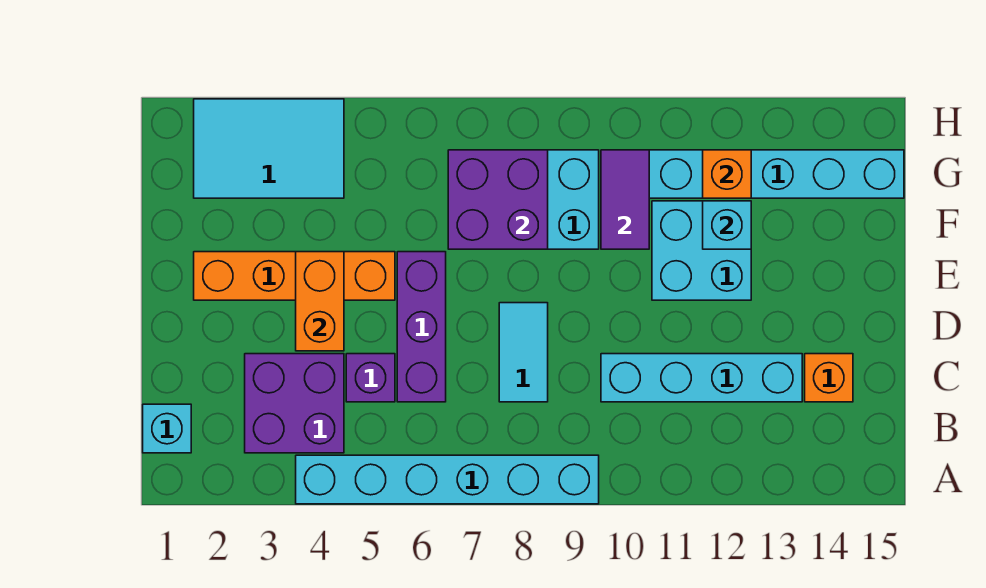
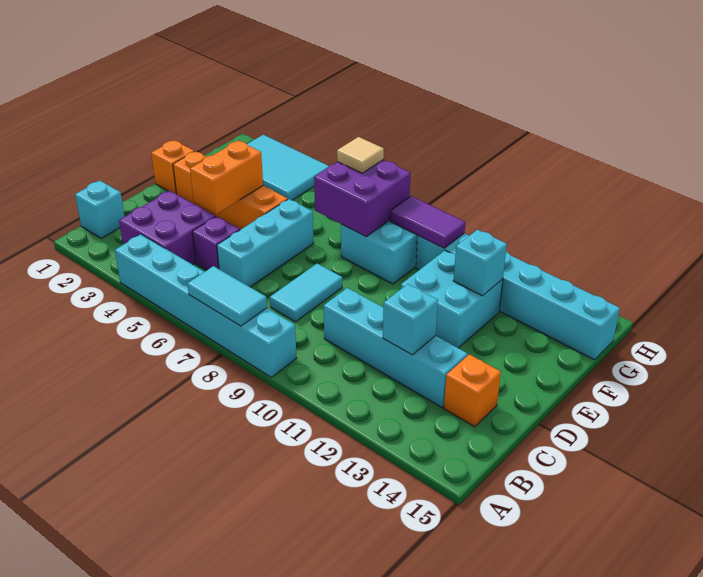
none -> cyan 1x2 tile [187,266,267,326]
purple 1x3 brick [397,252,446,402] -> cyan 1x3 brick [217,199,314,287]
none -> cyan 1x1 brick [383,284,438,355]
purple 1x2 tile [601,150,649,249] -> purple 1x2 tile turned to [390,196,465,248]
none -> tan 1x1 tile [337,137,384,173]
orange 1x1 brick [703,150,751,198] -> orange 1x1 brick moved to [151,140,195,194]

